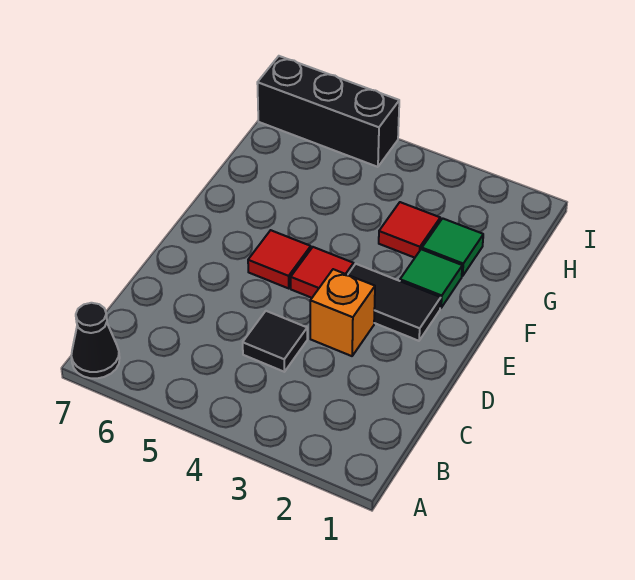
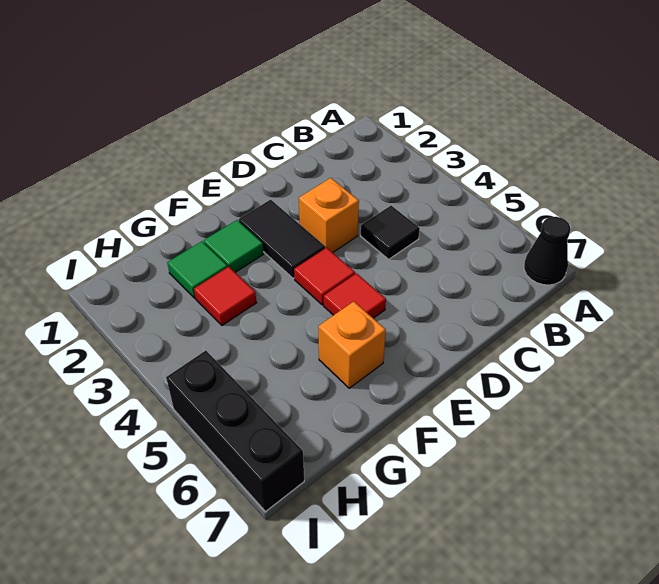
none -> orange 1x1 brick [318,302,386,388]

